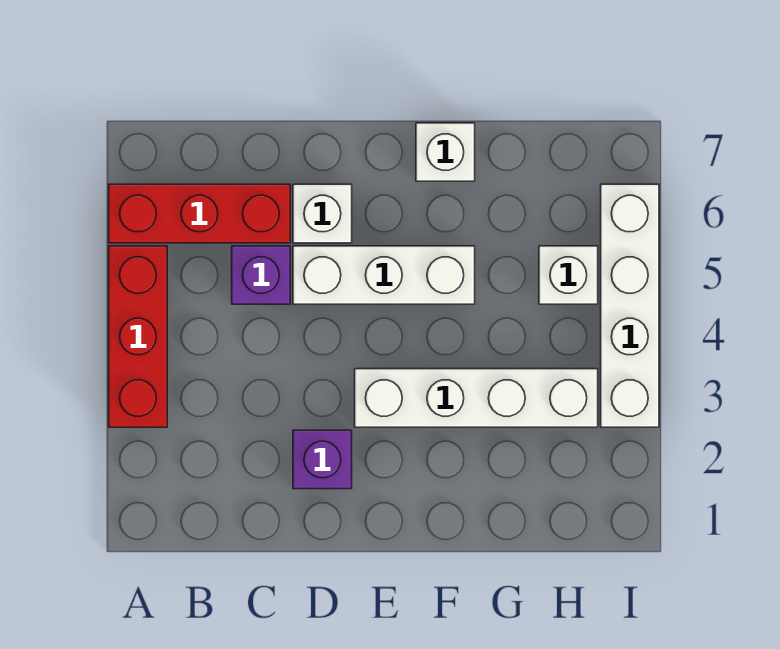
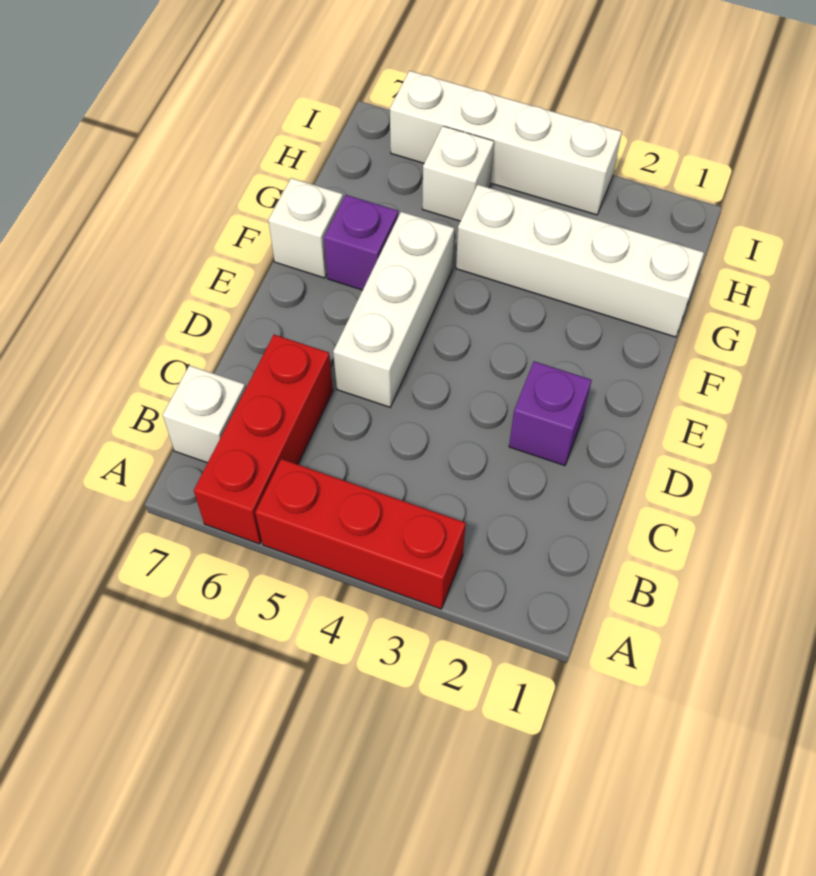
purple 1x1 brick [232,246,290,304] -> purple 1x1 brick moved to [324,195,398,290]
white 1x1 brick [293,184,352,243] -> white 1x1 brick moved to [163,365,246,463]
white 1x4 brick [355,369,598,427] -> white 1x4 brick turned to [456,185,704,337]

